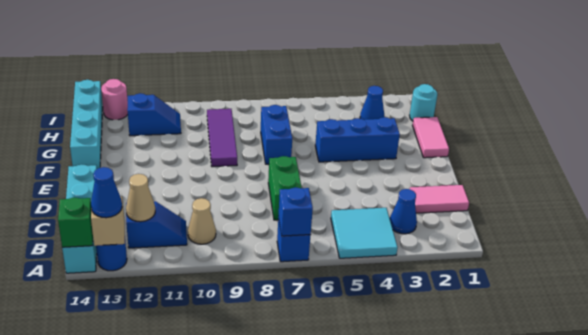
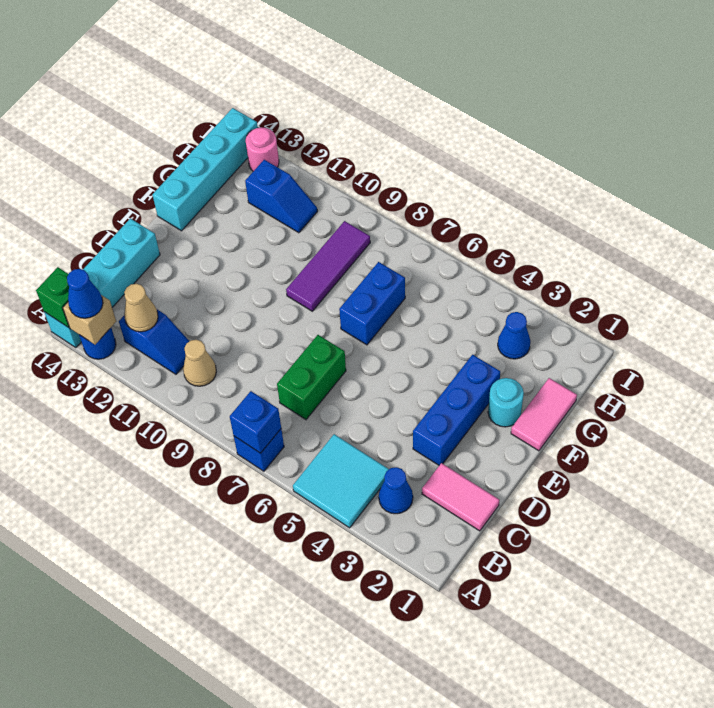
blue 1x3 brick [315,117,400,162] -> blue 1x3 brick turned to [413,355,500,465]
cyan 1x1 round brick [410,84,437,121] -> cyan 1x1 round brick moved to [488,378,524,427]

